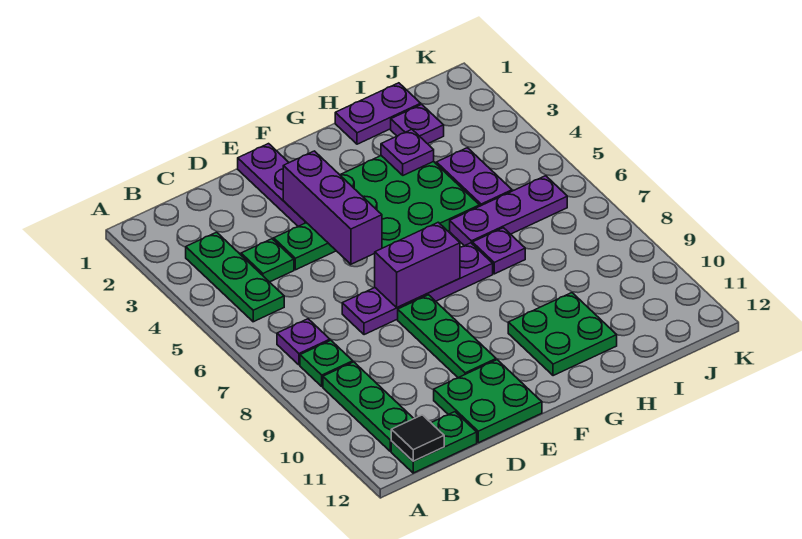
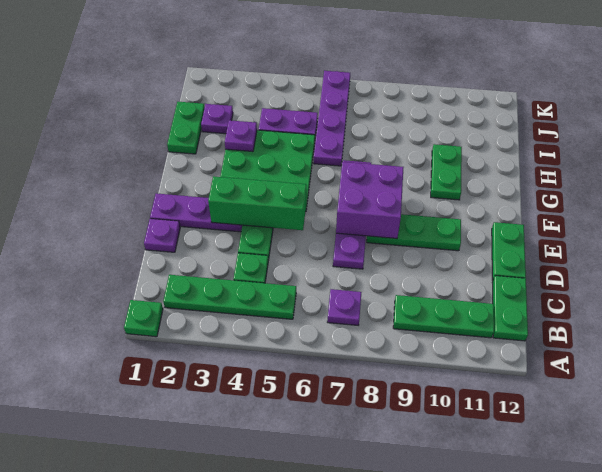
green 1x3 plate [186,232,284,322] -> green 1x4 plate [163,275,296,319]
green 1x1 plate [300,340,353,386] -> green 1x1 plate moved to [124,300,163,337]
black 1x1 tile [391,415,444,461] -> none
green 2x2 plate [434,360,542,443] -> green 1x2 plate [492,222,526,280]
purple 1x3 brick [283,151,382,264] -> green 1x3 brick [208,176,306,230]
purple 1x2 brick [375,222,460,307] -> purple 2x2 brick [336,162,404,238]
green 2x2 plate [508,293,617,376] -> green 1x2 plate [431,144,462,200]
purple 1x2 plate [335,83,421,144] -> green 1x2 plate [167,102,205,154]
purple 1x3 plate [450,176,567,246] -> purple 1x4 plate [314,71,350,166]
purple 1x1 plate [472,228,525,274] -> purple 1x1 plate moved to [144,219,180,252]

